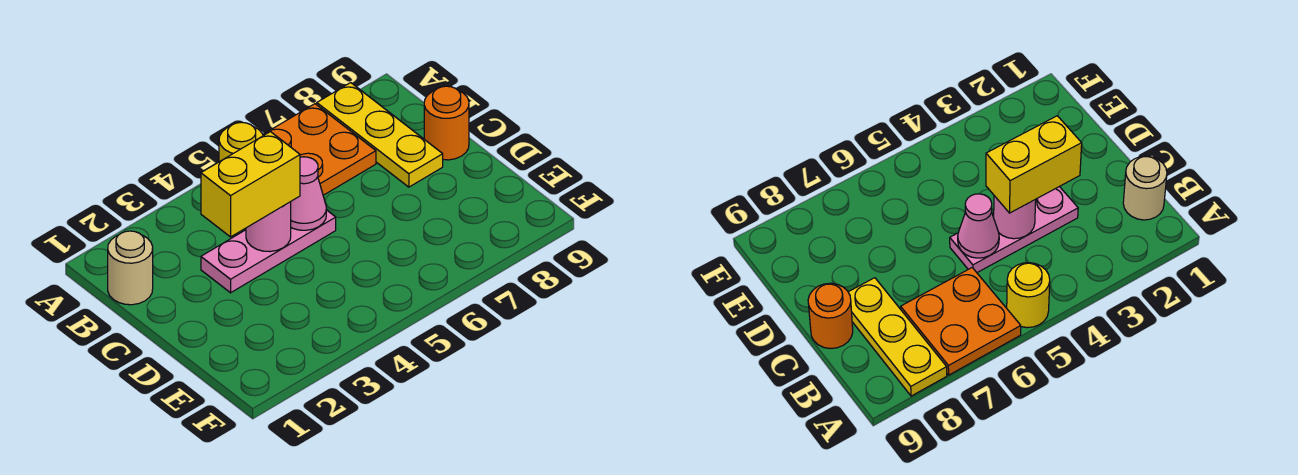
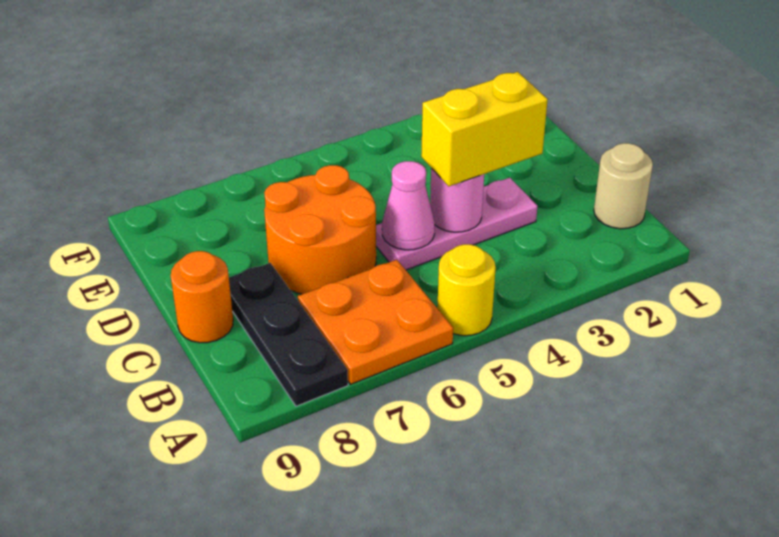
yellow 1x3 plate [317,83,443,187] -> black 1x3 plate [229,263,348,406]
none -> orange 2x2 round brick [264,165,376,294]

